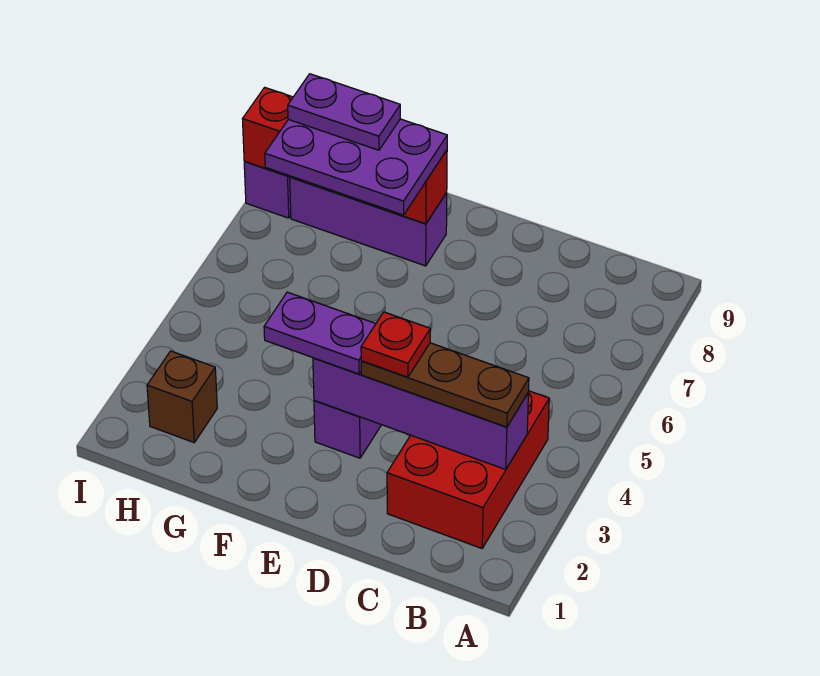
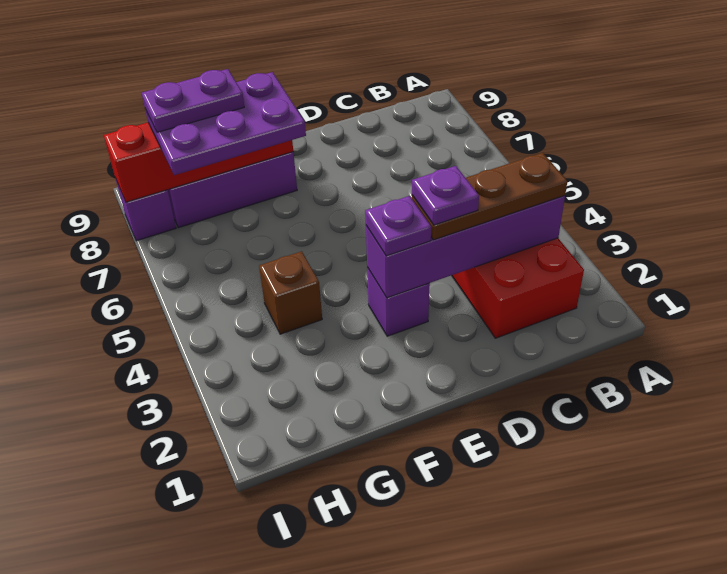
red 1x1 plate [361,312,430,377] -> purple 1x1 plate [412,166,479,225]
purple 1x2 plate [264,292,376,374] -> purple 1x1 plate [365,196,431,256]
brown 1x1 brick [147,351,217,442] -> brown 1x1 brick moved to [259,251,322,334]

